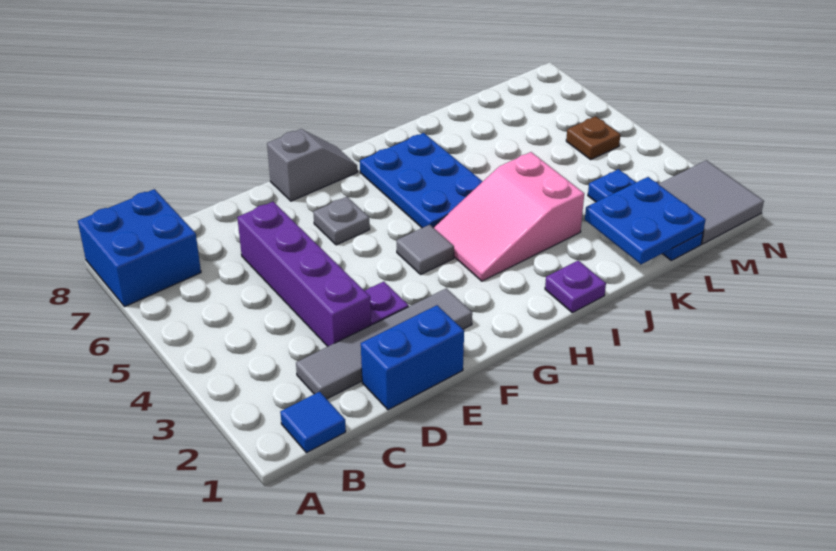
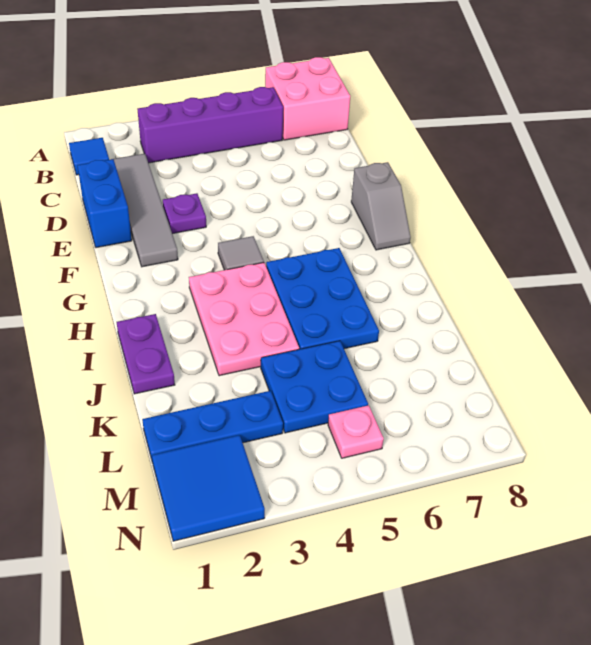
blue 2x2 brick [78,189,201,307] -> pink 2x2 brick [265,57,350,140]
purple 1x4 brick [237,202,371,346] -> purple 1x4 brick moved to [138,87,283,163]
grey 1x1 plate [313,197,370,245] -> none
pink 2x3 slope [433,152,584,281] -> pink 2x3 plate [189,263,299,376]
blue 2x3 plate [360,133,483,228] -> blue 2x3 plate turned to [266,248,379,349]
purple 1x1 plate [545,260,606,313] -> purple 1x2 plate [117,314,175,394]
blue 2x2 plate [585,177,706,264] -> blue 2x2 plate moved to [261,341,368,433]
grey 2x2 tile [659,160,764,244] -> blue 2x2 tile [152,435,265,541]
brown 1x1 plate [566,116,620,159] -> pink 1x1 plate [328,405,384,458]

